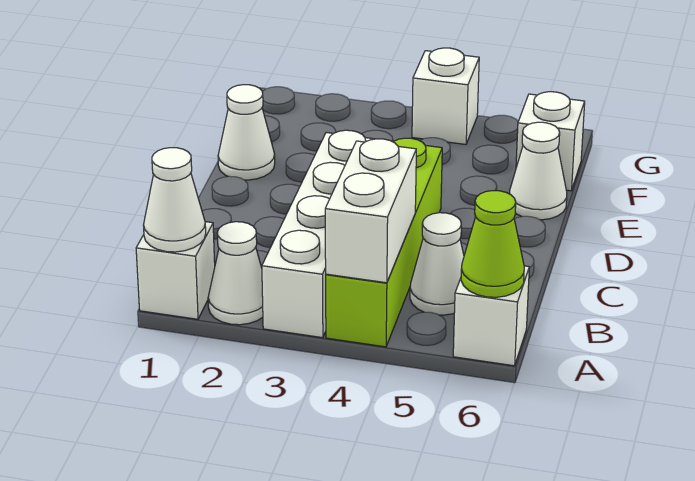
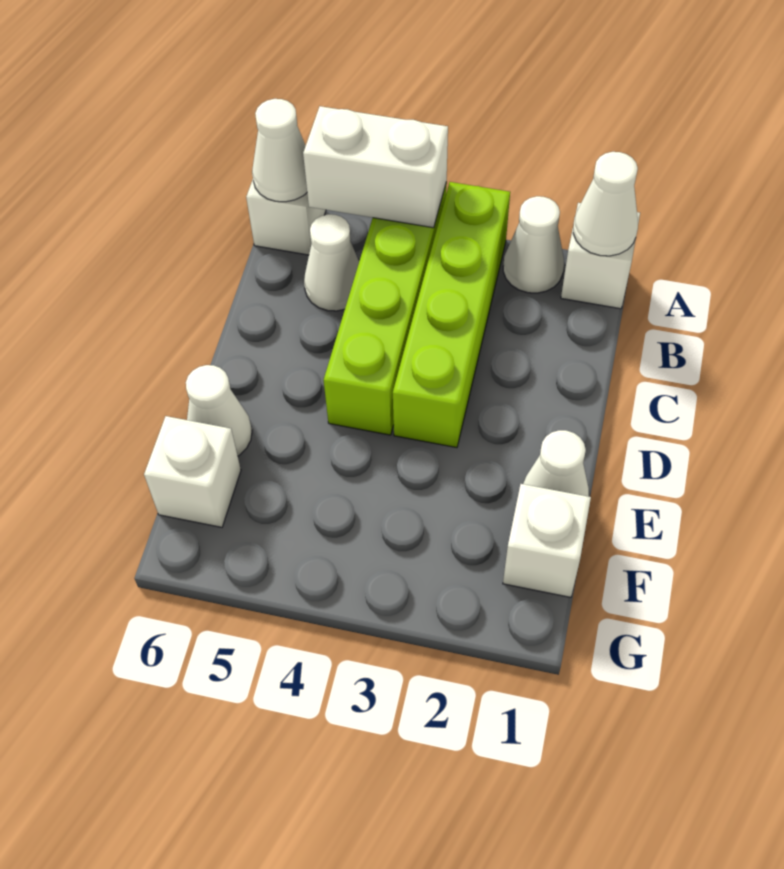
white 1x4 brick [262,130,373,338] -> lime 1x4 brick [393,182,510,448]
white 1x2 brick [325,139,416,283] -> white 1x2 brick turned to [303,106,448,228]
lime 1x1 cone [461,191,524,297] -> white 1x1 cone [252,99,307,202]
white 1x1 brick [412,48,479,144] -> white 1x1 brick moved to [503,484,591,597]

